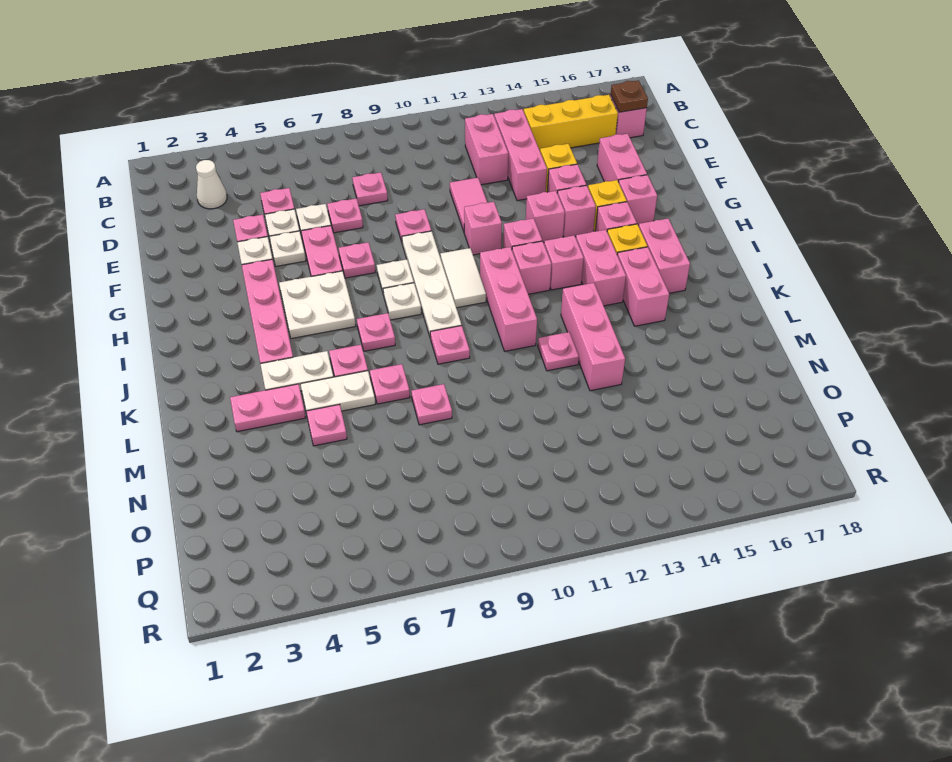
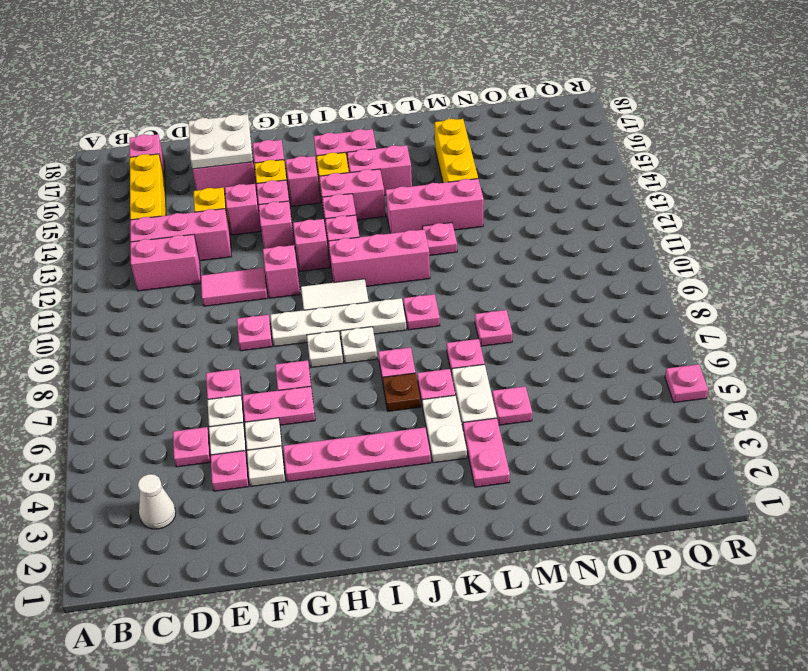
brown 1x1 plate [611,80,648,112] -> brown 1x1 plate moved to [383,373,421,411]
pink 1x1 plate [352,172,388,206] -> pink 1x1 plate moved to [665,364,708,403]
white 2x2 plate [279,271,356,339] -> white 2x2 plate moved to [189,114,253,169]
none -> yellow 1x3 brick [435,119,478,183]

